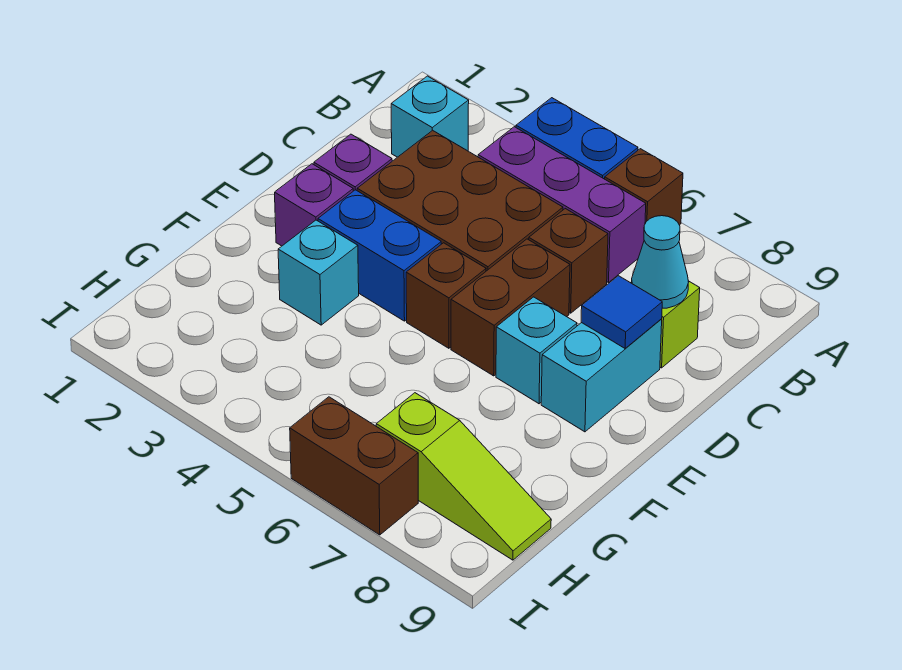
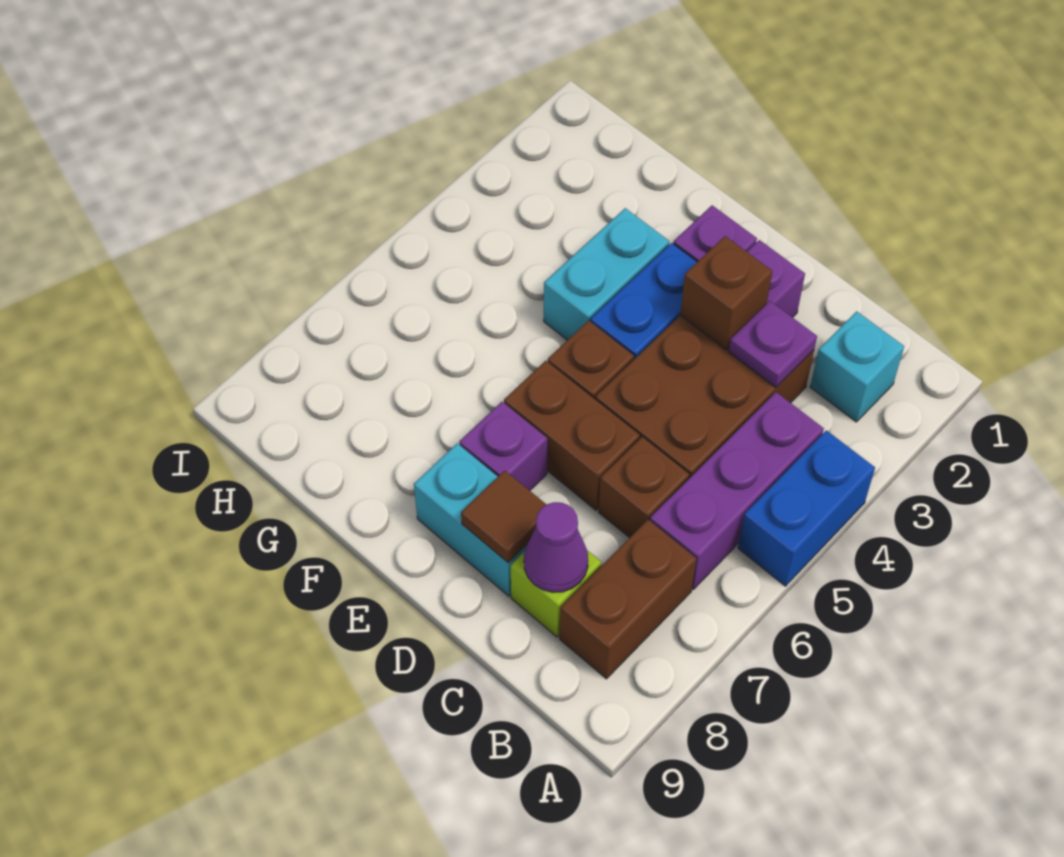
brown 1x1 brick [605,149,683,225] -> brown 1x1 brick moved to [680,236,772,350]
none -> purple 1x1 plate [729,301,817,387]
cyan 1x1 cone [632,216,688,308] -> purple 1x1 cone [524,502,588,592]
blue 1x1 tile [581,276,662,348] -> brown 1x1 tile [461,471,547,562]
cyan 1x1 brick [496,297,577,404] -> purple 1x1 brick [459,402,547,491]
cyan 1x1 brick [278,220,359,325] -> cyan 1x2 brick [544,208,669,340]
lime 1x3 slope [376,393,551,560] -> none
brown 1x2 brick [290,397,418,535] -> brown 1x2 brick moved to [560,520,696,679]

